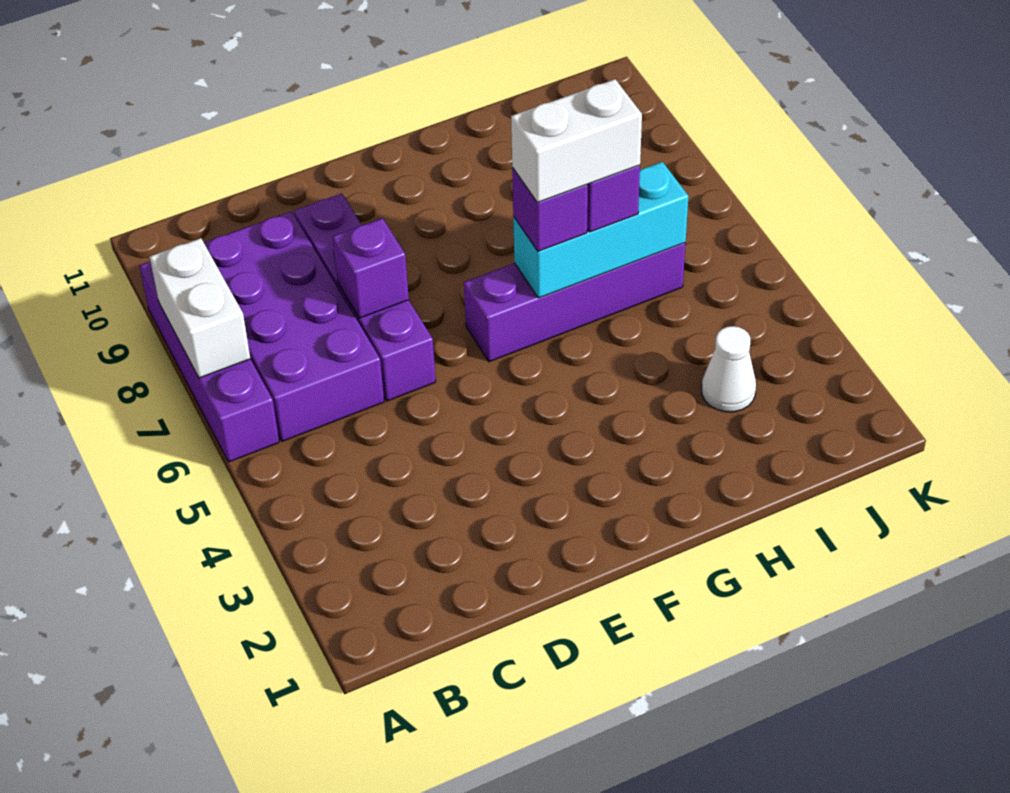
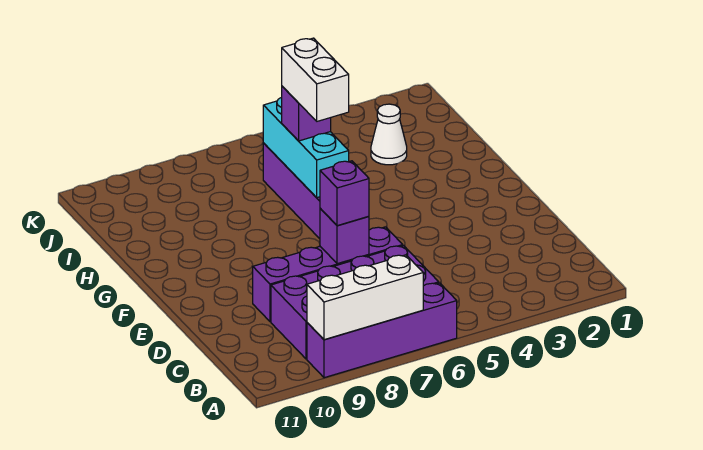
white 1x2 brick [150,238,250,378] -> white 1x3 brick [307,255,423,340]
purple 1x1 brick [512,168,588,251] -> purple 1x1 brick moved to [320,161,369,226]

